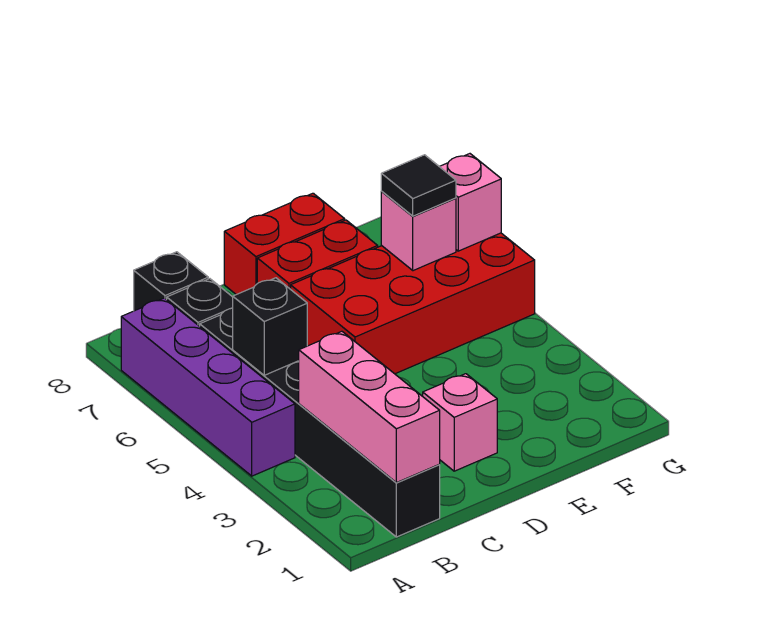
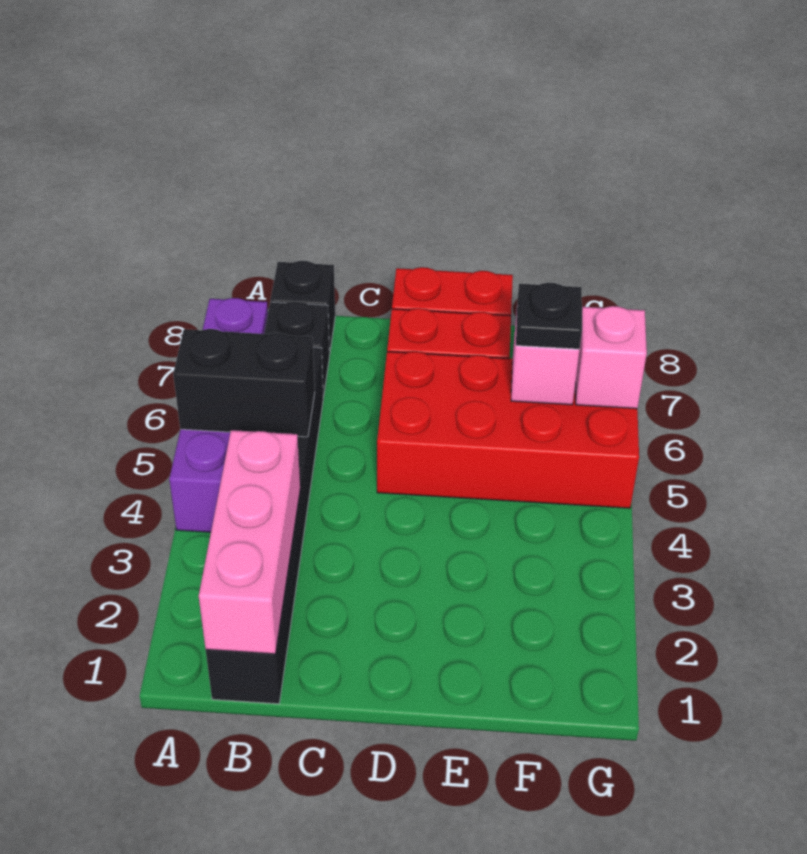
black 1x1 brick [233,278,307,375] -> black 1x2 brick [173,329,315,437]
pink 1x1 brick [423,374,497,471] -> none
black 1x1 tile [381,155,456,216] -> black 1x1 plate [516,283,582,349]

